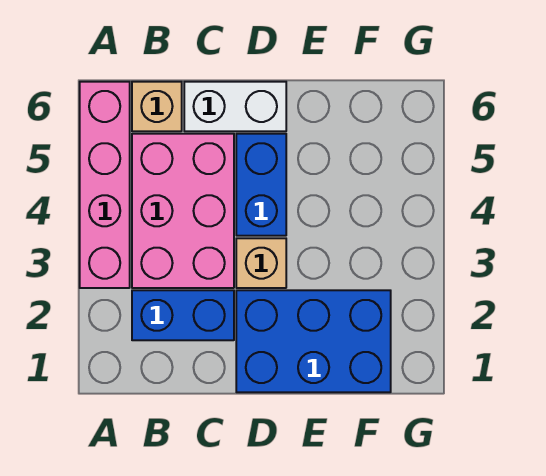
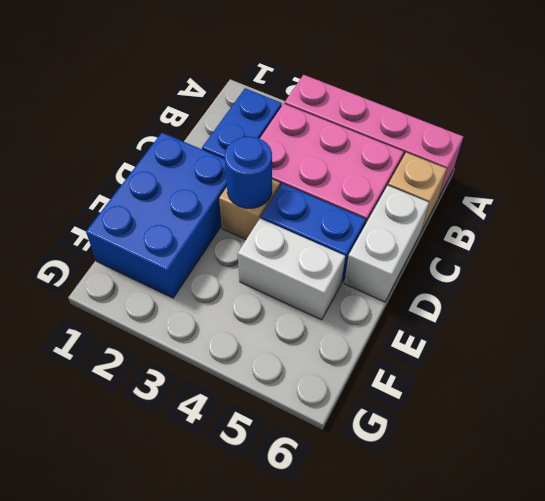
none -> blue 1x1 round brick [225,137,272,208]
none -> white 1x2 brick [238,218,345,320]

